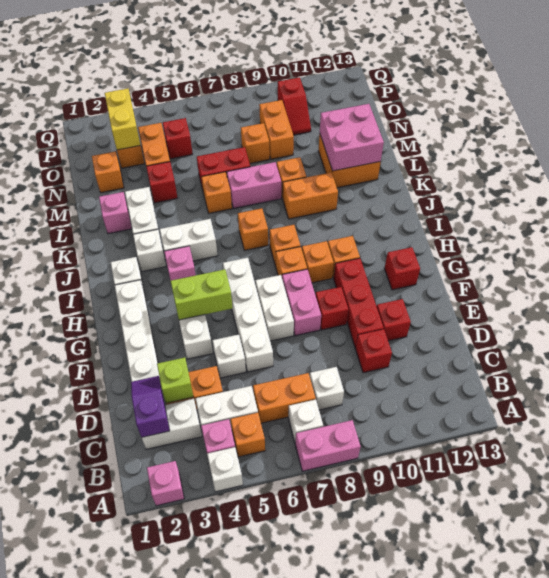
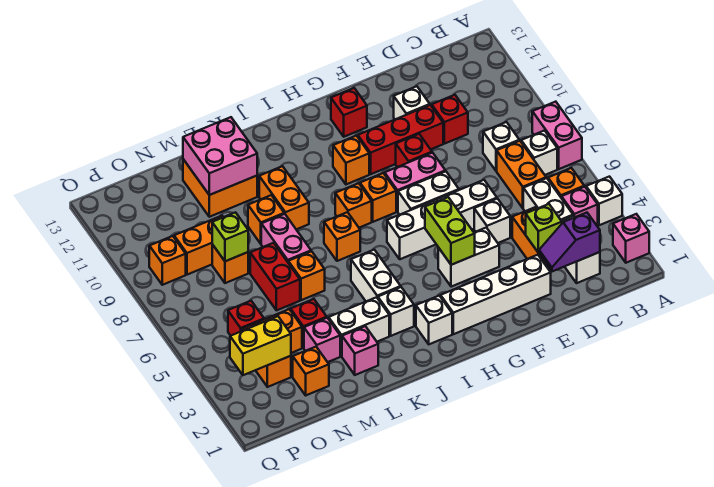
red 1x1 brick [377,299,411,341] -> white 1x1 brick [394,86,430,119]
orange 1x1 brick [302,241,334,283] -> orange 1x1 brick moved to [149,236,186,285]
pink 1x1 brick [164,246,196,281] -> pink 1x1 brick moved to [304,318,340,362]
none -> lime 1x1 brick [212,212,248,261]
red 1x2 slope [278,77,311,135] -> none

